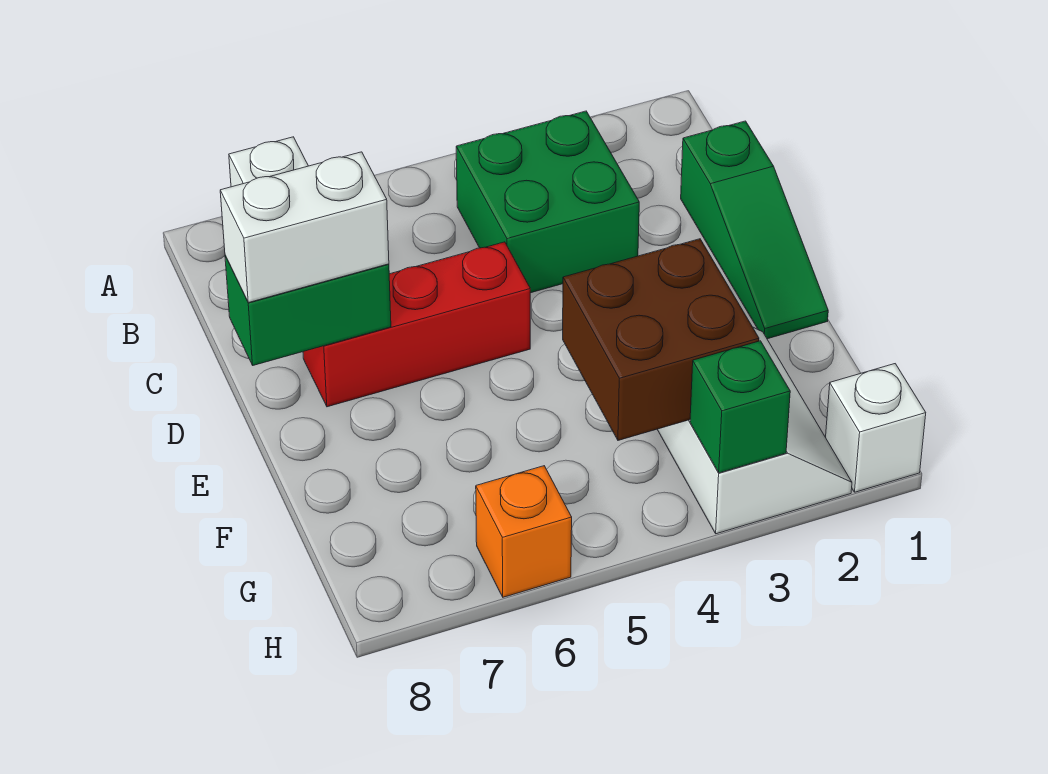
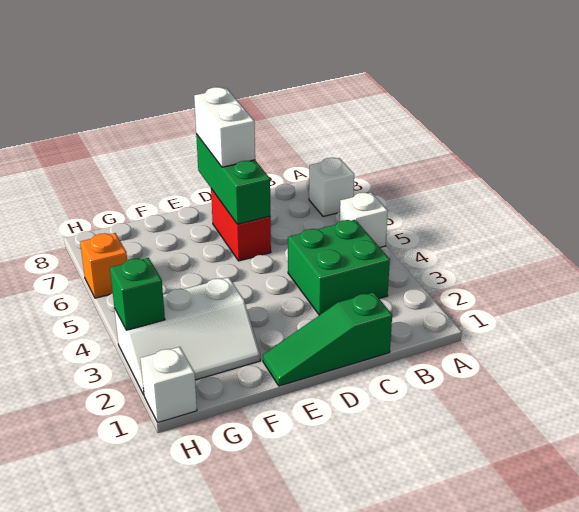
none -> white 1x1 brick [340,193,388,247]
red 1x3 brick [303,242,530,407] -> red 1x2 brick [211,189,271,261]
green 1x2 brick [225,256,391,365] -> green 1x3 brick [196,134,270,224]
brown 2x2 brick [563,239,759,440] -> none

